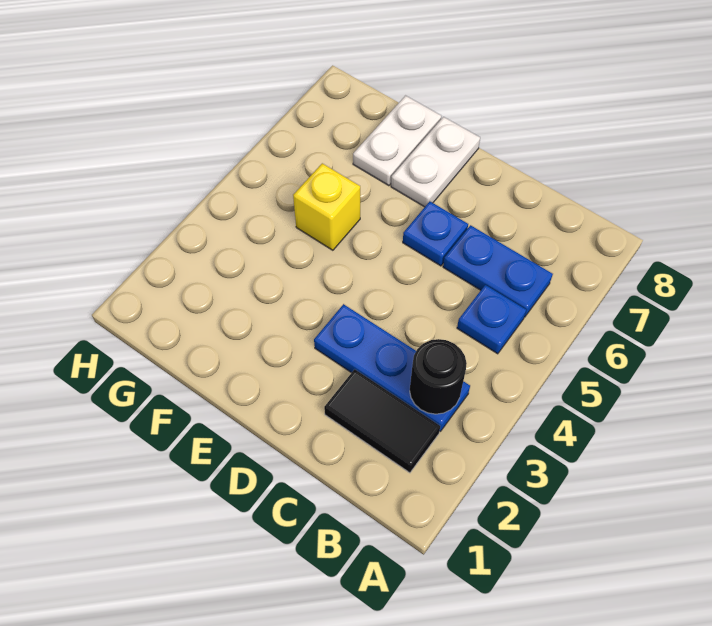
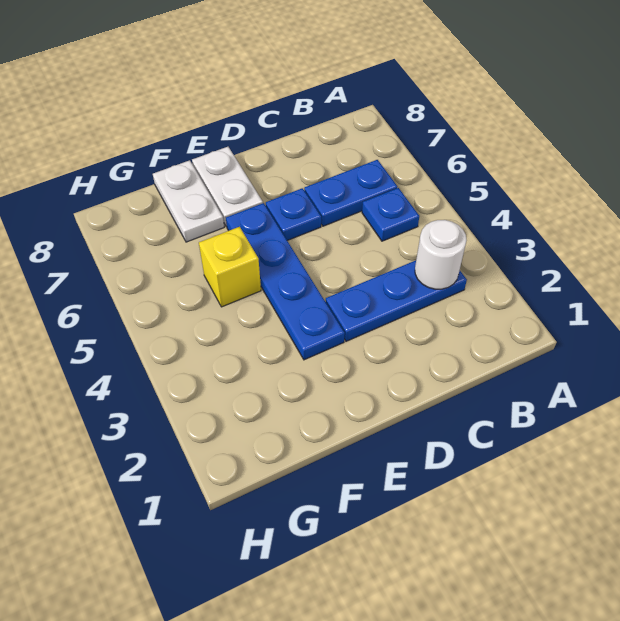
black 1x2 tile [324,369,440,473] -> none
black 1x1 round brick [410,339,467,414] -> white 1x1 round brick [415,220,467,289]
none -> blue 1x4 plate [226,203,345,360]

